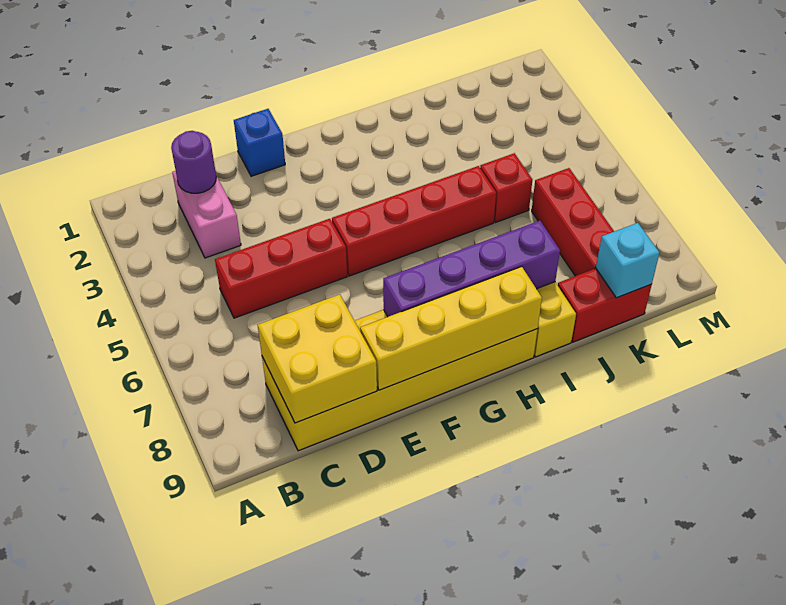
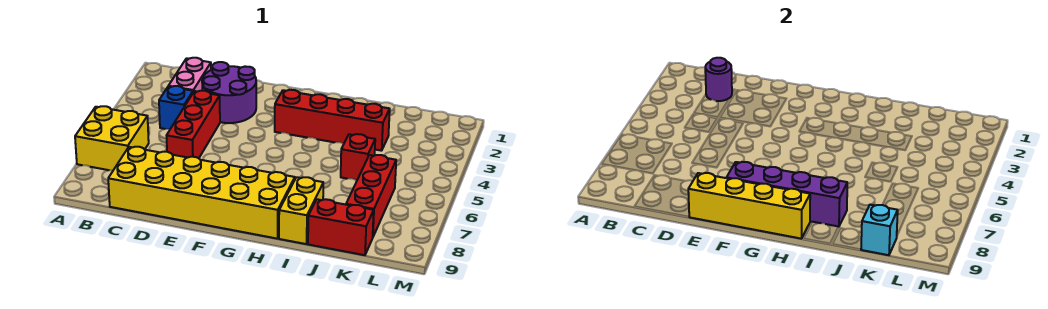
red 1x3 brick [215,219,347,318] -> red 1x3 brick turned to [166,91,220,158]
yellow 2x2 brick [258,294,377,423] -> yellow 2x2 brick moved to [75,106,149,170]
none -> purple 2x2 round brick [202,62,256,123]
blue 1x1 brick [234,109,285,176] -> blue 1x1 brick moved to [159,86,193,129]
red 1x4 brick [332,166,496,276] -> red 1x4 brick moved to [275,90,390,151]

